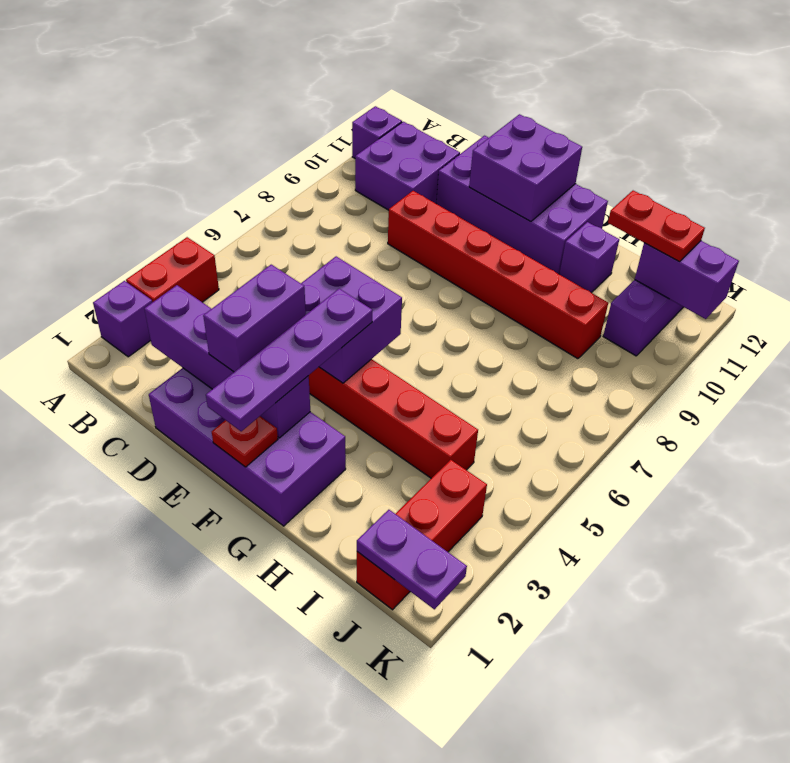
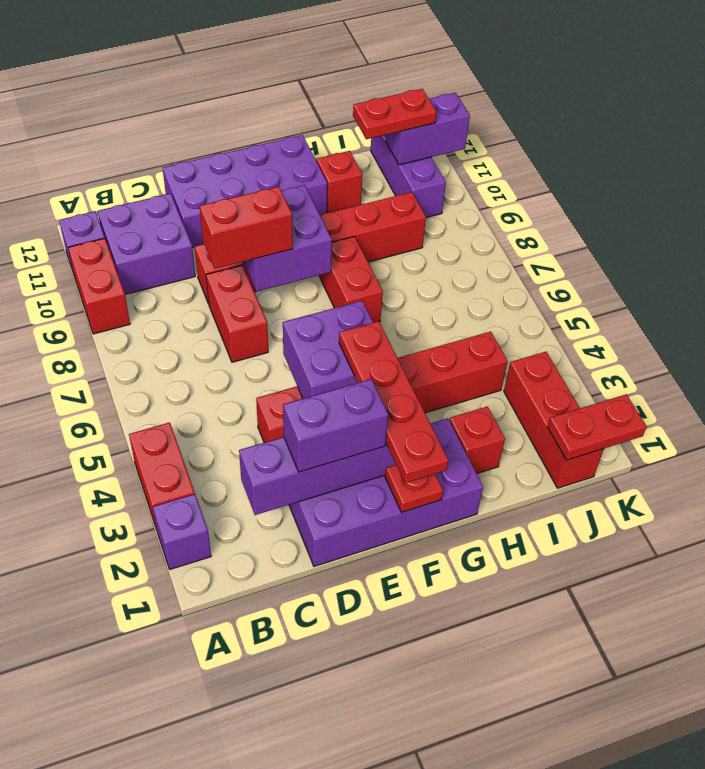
none -> red 1x2 brick [68,238,130,334]
none -> red 1x2 brick [206,265,268,362]
none -> red 1x2 brick [200,187,293,269]
purple 1x2 brick [203,265,306,372] -> purple 1x2 brick turned to [283,379,388,472]
purple 2x2 brick [469,114,582,222] -> purple 2x2 brick moved to [244,185,332,291]
purple 1x4 plate [206,289,372,431] -> red 1x4 plate [339,321,449,483]
none -> red 1x2 brick [319,236,383,323]
none -> red 1x1 brick [449,407,505,474]
purple 1x1 brick [559,222,619,293] -> red 1x1 brick [317,151,362,213]
purple 1x2 plate [357,510,467,609] -> red 1x2 plate [548,394,647,460]

